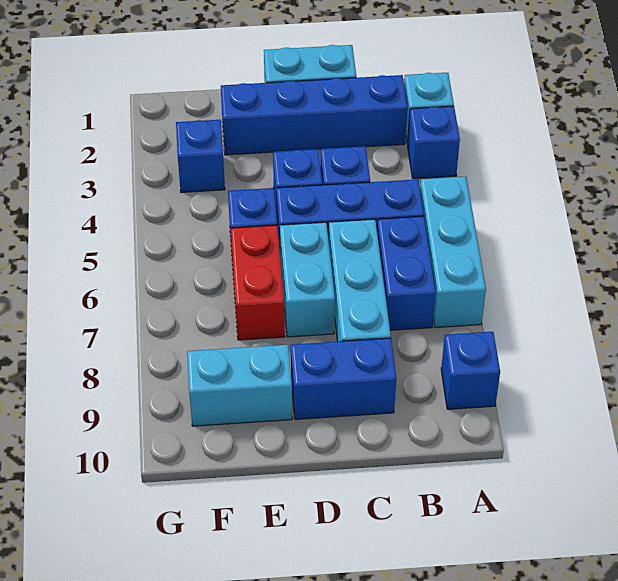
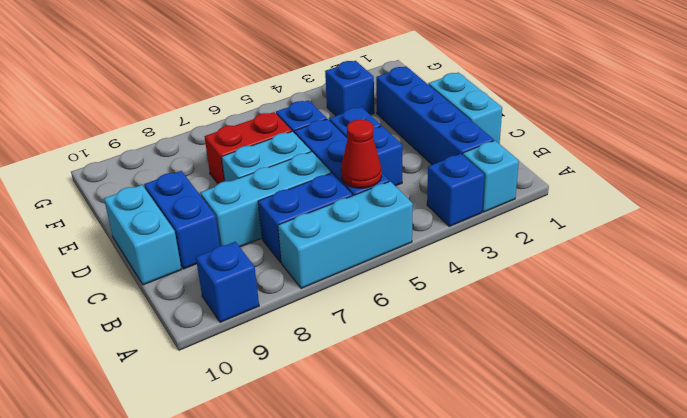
none -> red 1x1 cone [341,119,382,188]
cyan 1x2 brick [187,345,292,426] -> cyan 1x2 brick moved to [104,185,182,285]

